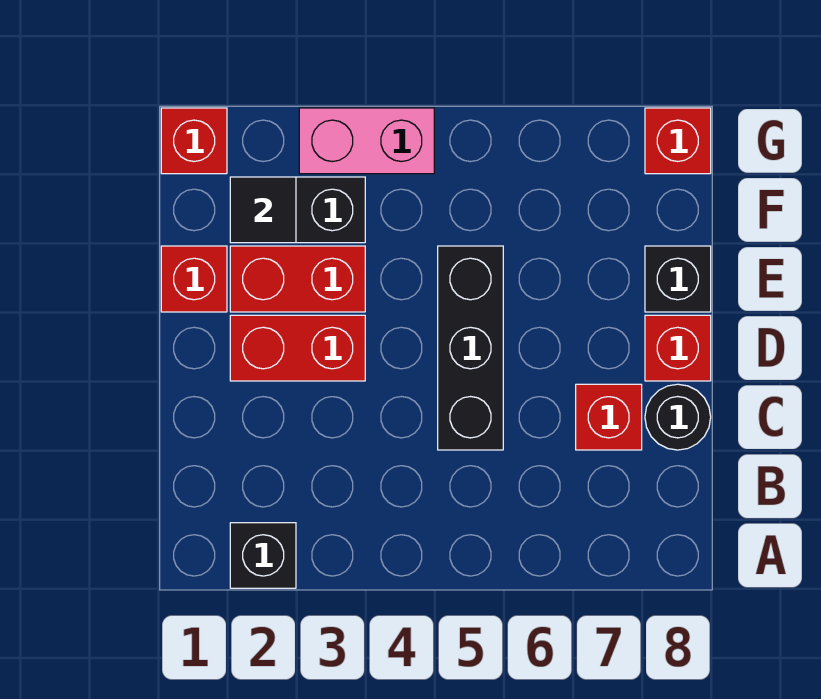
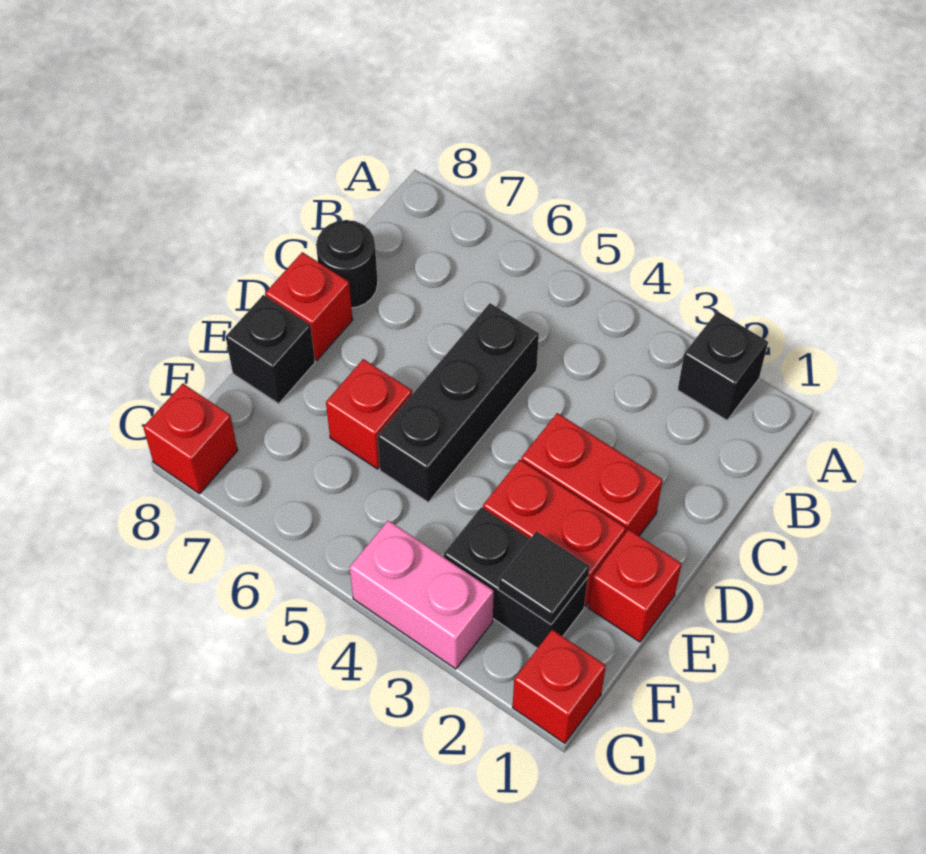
red 1x1 brick [576,384,642,450] -> red 1x1 brick moved to [326,359,412,469]

